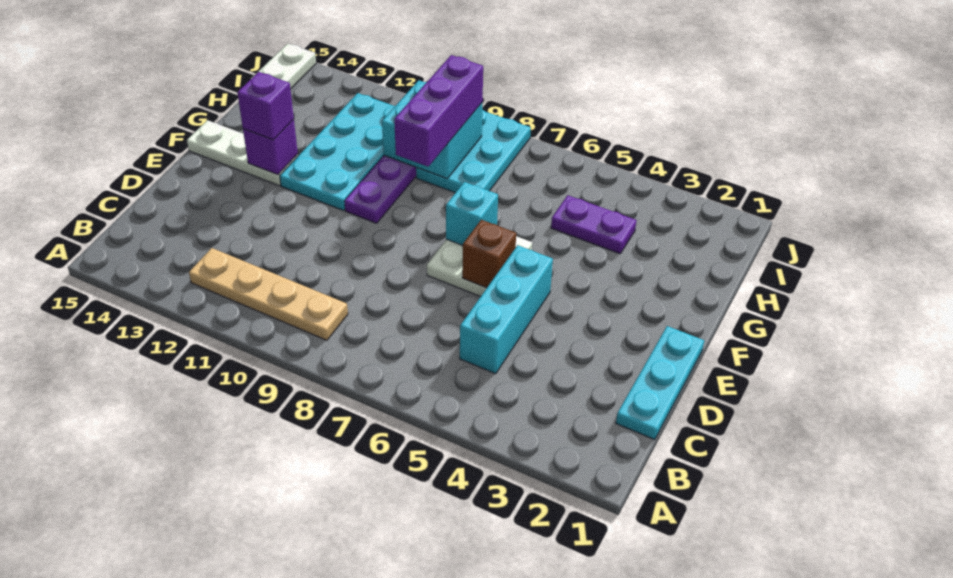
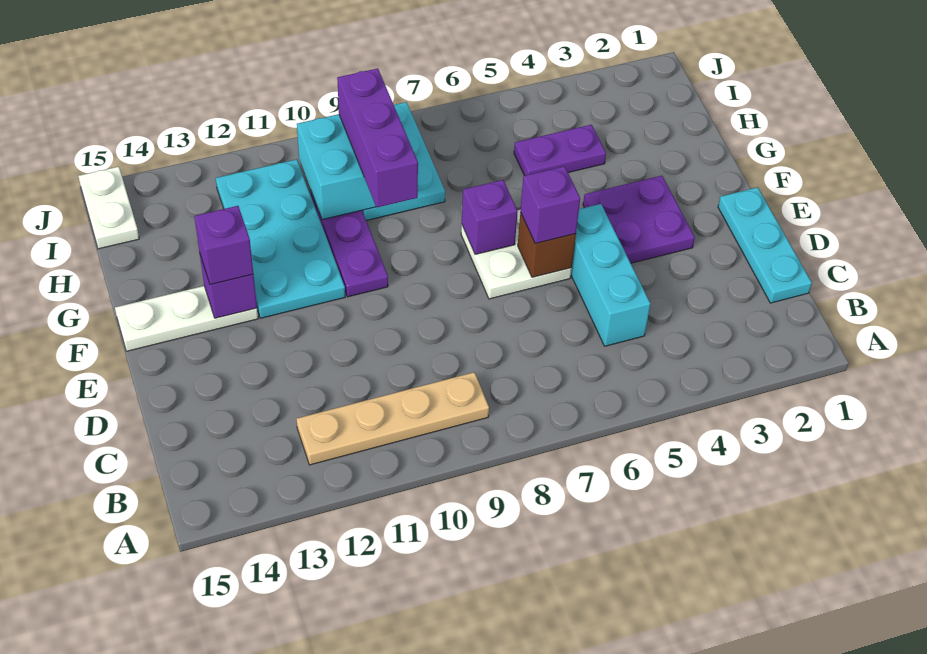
none -> purple 2x2 plate [583,176,695,263]
none -> purple 1x1 brick [520,166,580,243]
cyan 1x1 brick [446,182,498,245] -> purple 1x1 brick [462,180,518,254]

